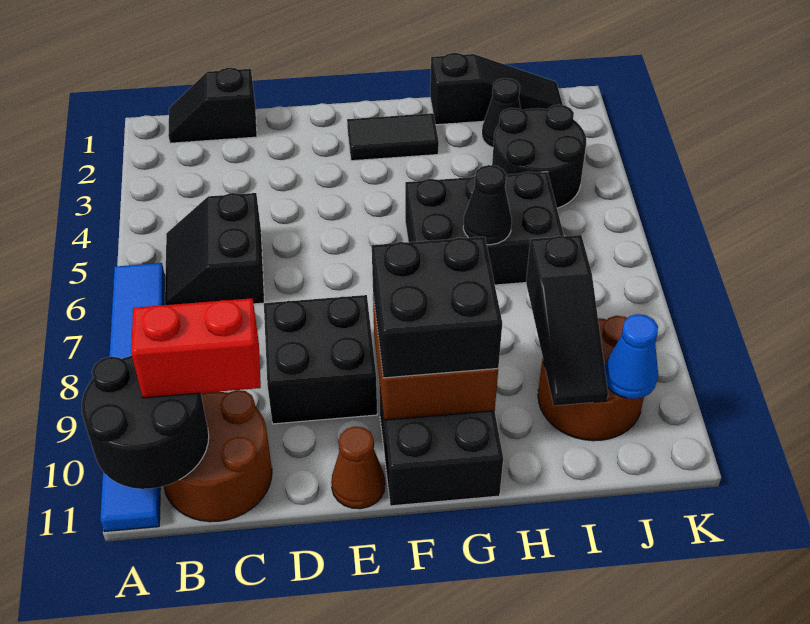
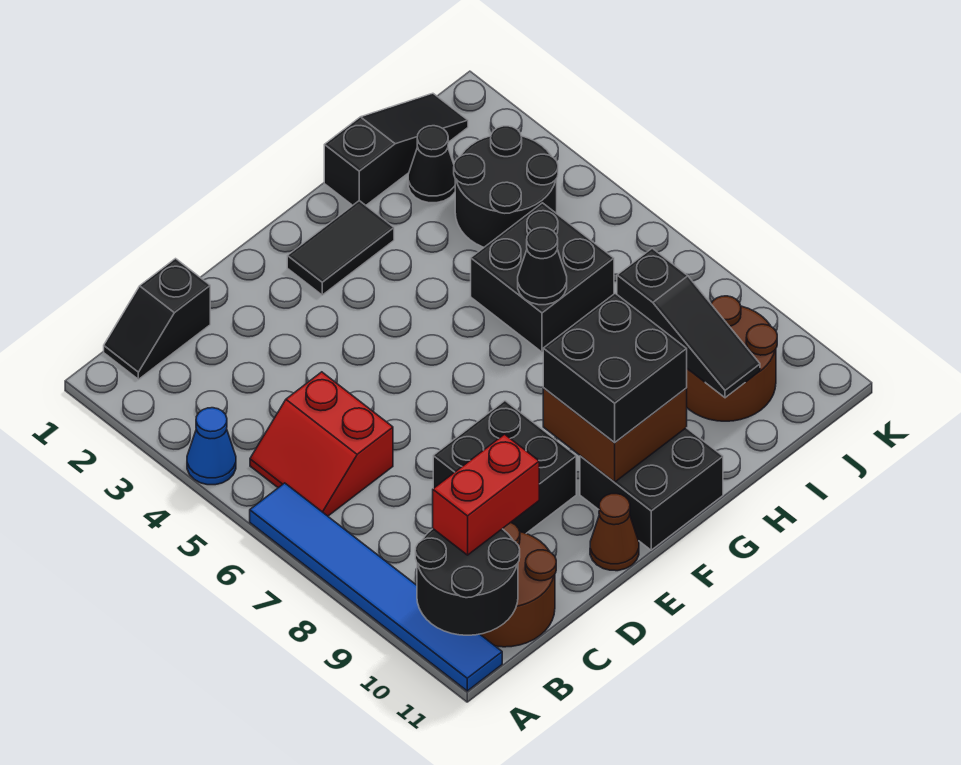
black 2x2 slope [165,193,264,305] -> red 2x2 slope [250,372,393,516]
black 2x3 brick [405,172,564,285] -> black 2x2 brick [471,203,614,352]
blue 1x1 cone [605,314,658,399] -> blue 1x1 cone moved to [187,408,236,485]

